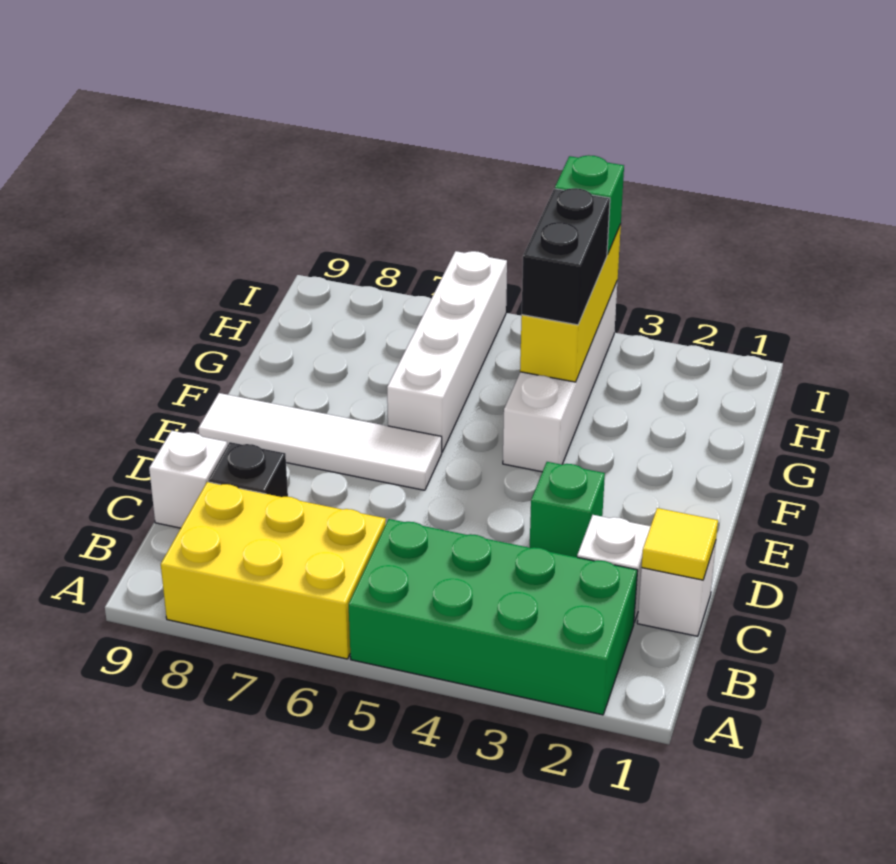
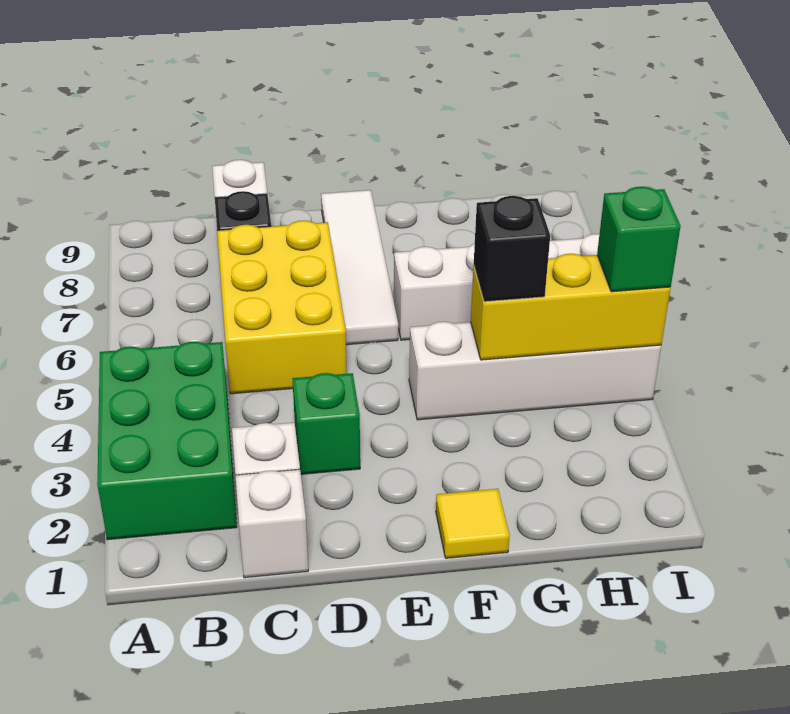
green 2x4 brick [349,519,638,715] -> green 2x3 brick [97,342,237,540]
yellow 2x3 brick [161,482,386,659] -> yellow 2x3 brick moved to [217,220,347,394]
yellow 1x1 tile [642,508,718,580] -> yellow 1x1 tile moved to [436,489,510,558]
black 1x2 brick [522,188,610,325] -> black 1x1 brick [474,196,550,302]

